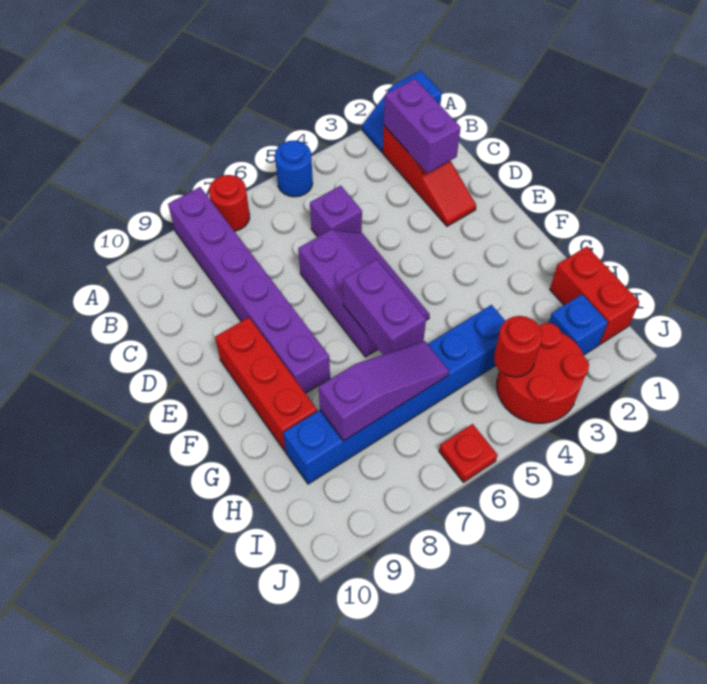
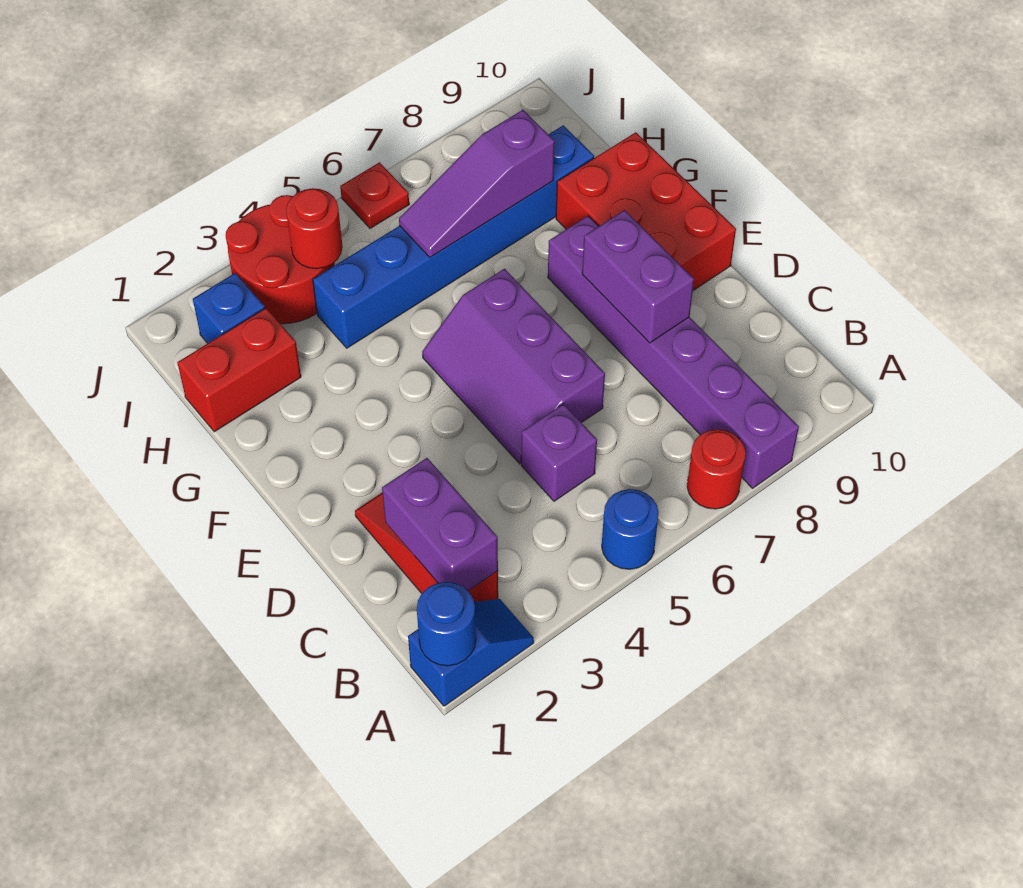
none -> blue 1x1 round brick [417,582,476,666]
red 1x3 brick [215,317,317,451] -> red 2x3 brick [556,132,736,291]
purple 1x2 brick [343,259,426,355] -> purple 1x2 brick moved to [582,210,694,343]
red 1x2 brick [550,246,639,345] -> red 1x2 brick turned to [177,308,301,432]

